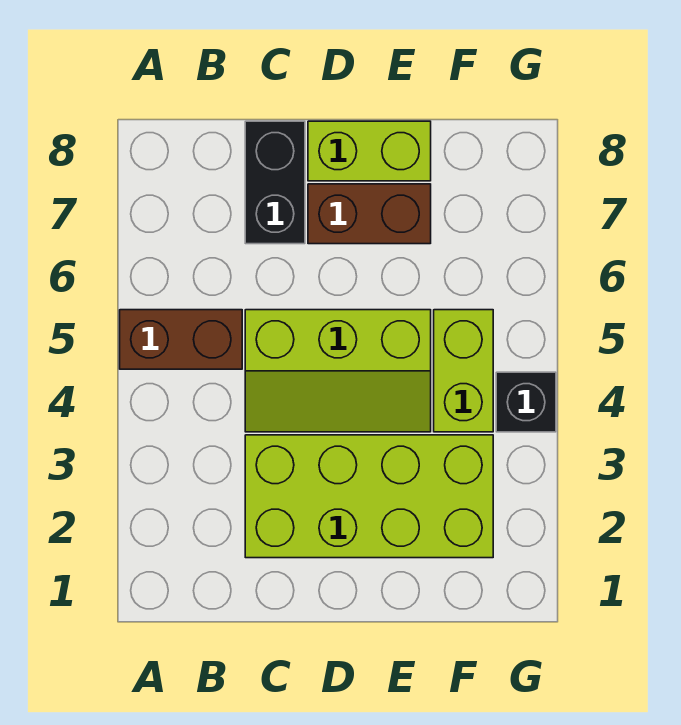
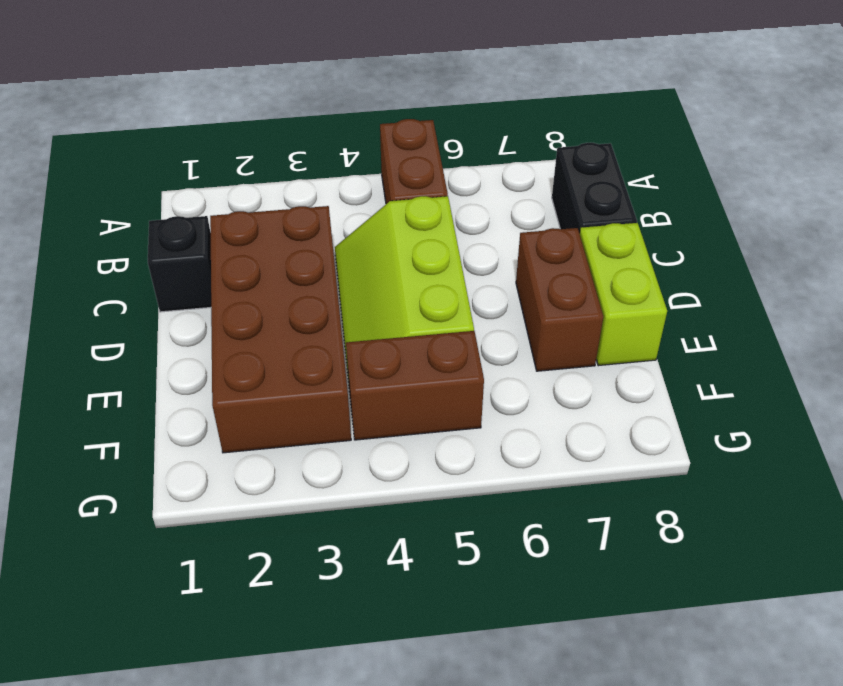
lime 2x4 brick [245,435,493,558] -> brown 2x4 brick [210,206,351,453]
black 1x2 brick [245,121,305,244] -> black 1x2 brick turned to [552,143,637,234]
lime 1x2 brick [434,310,493,432] -> brown 1x2 brick [346,331,484,440]
black 1x1 brick [496,372,556,432] -> black 1x1 brick moved to [148,216,211,312]

